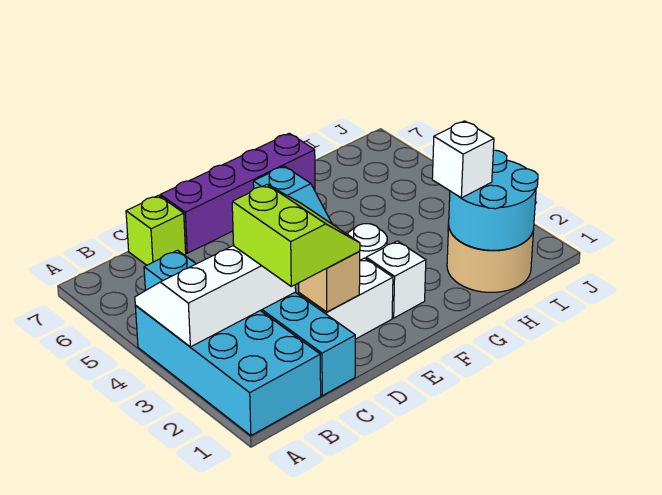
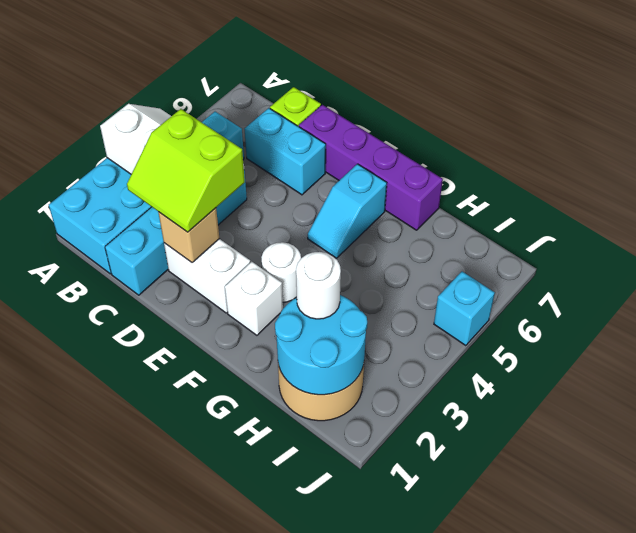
lime 2x2 slope [232,185,360,286] -> lime 2x2 slope turned to [127,109,245,232]
none -> cyan 1x2 brick [245,108,326,195]
white 1x1 brick [432,121,494,198] -> white 1x1 round brick [296,252,341,319]
none -> cyan 1x1 brick [434,271,495,346]

